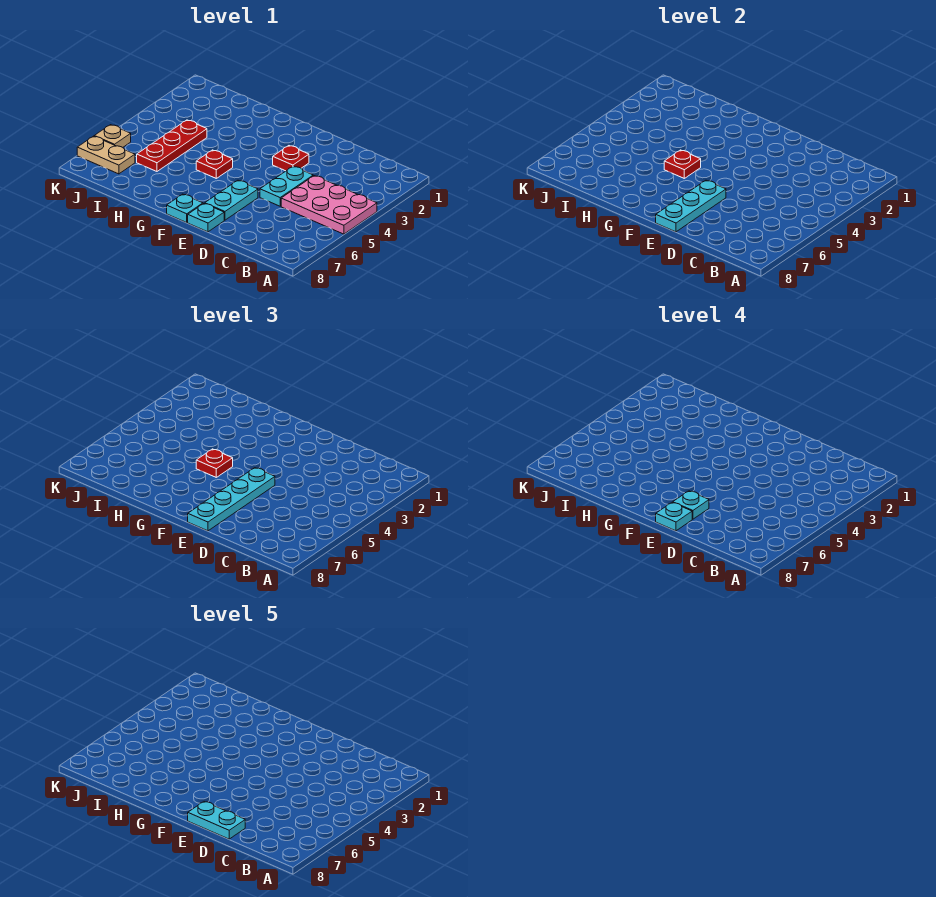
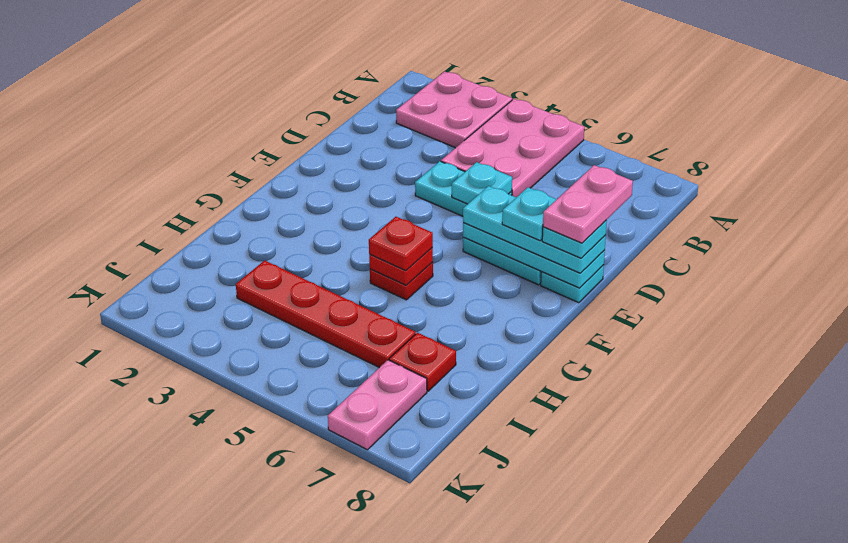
none -> pink 2x2 plate [396,71,512,148]
cyan 1x2 plate [188,802,245,839] -> pink 1x2 plate [543,165,633,243]
red 1x1 plate [273,146,309,171] -> red 1x1 plate moved to [389,333,456,391]
cyan 1x4 plate [188,468,275,531] -> cyan 1x3 plate [463,186,606,273]
cyan 1x1 plate [167,194,203,222] -> cyan 1x1 plate moved to [452,162,512,204]
red 1x3 plate [137,120,207,171] -> red 1x4 plate [236,260,416,368]
tan 1x2 plate [77,136,135,174] -> pink 1x2 plate [328,360,427,450]
tan 1x1 plate [94,125,131,147] -> none

